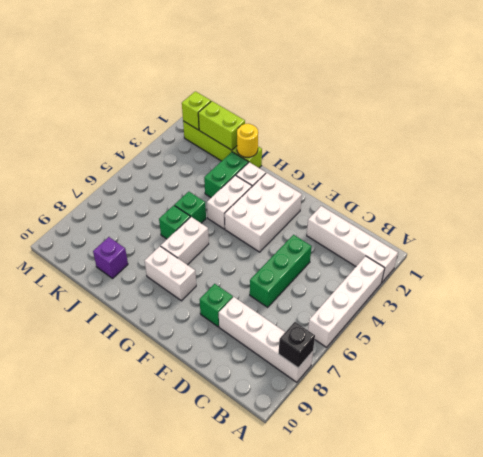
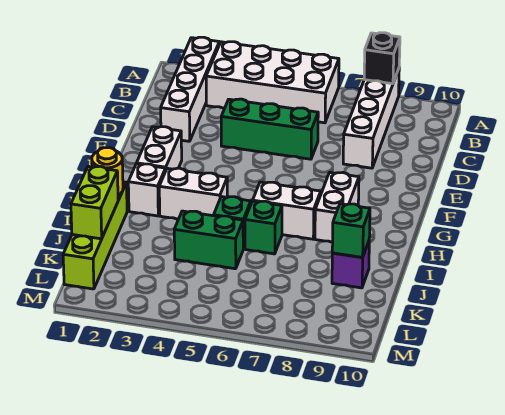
white 1x4 brick [308,256,385,347] -> white 2x4 brick [206,42,339,123]
green 1x1 brick [200,284,233,327] -> green 1x1 brick moved to [332,204,370,257]
white 2x3 brick [225,173,302,252] -> white 1x2 brick [137,127,182,170]
green 1x2 brick [204,152,248,197] -> green 1x2 brick moved to [174,211,243,269]
lime 1x1 brick [182,91,211,130] -> none

